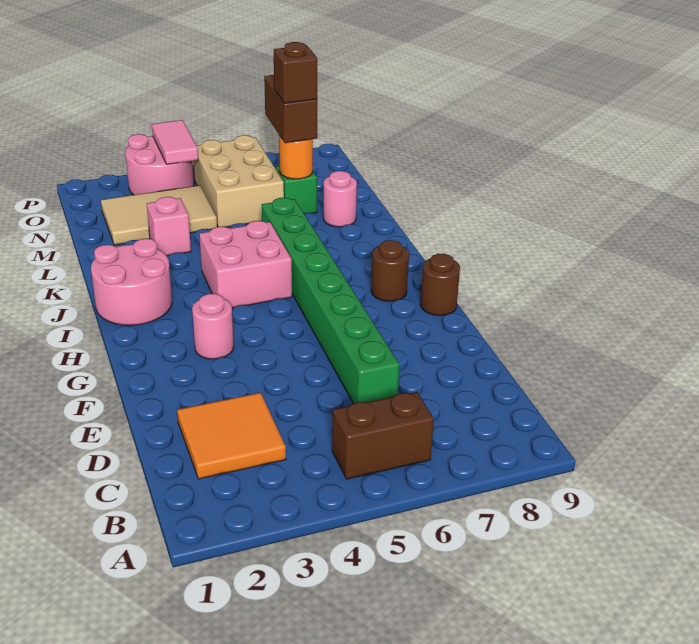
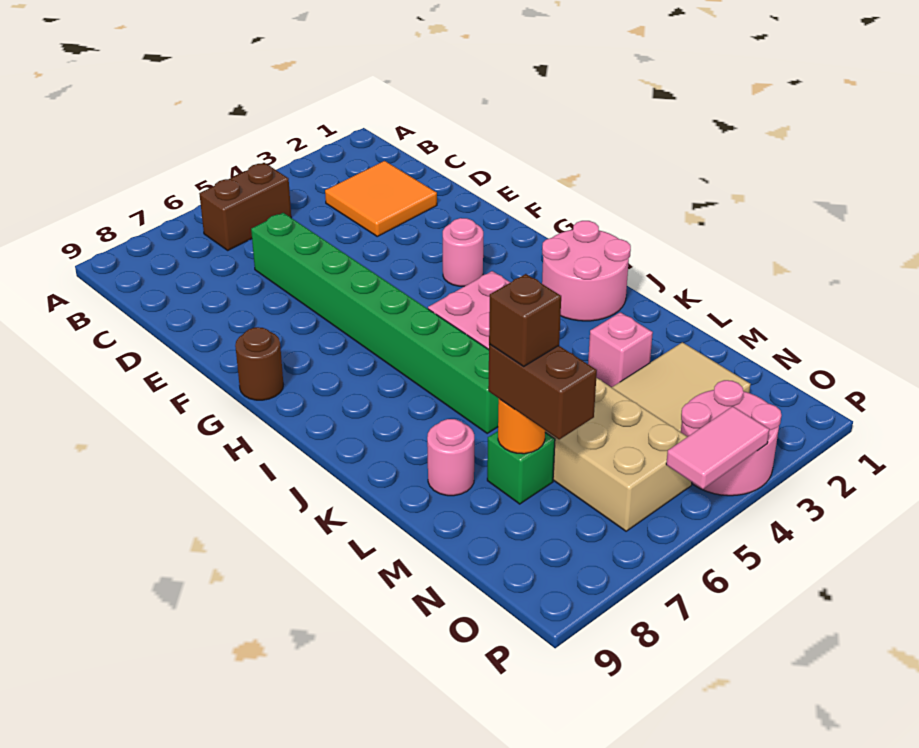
brown 1x1 round brick [371,240,409,301] -> none
pink 1x2 tile [152,120,198,164] -> pink 1x2 tile turned to [666,406,769,489]

